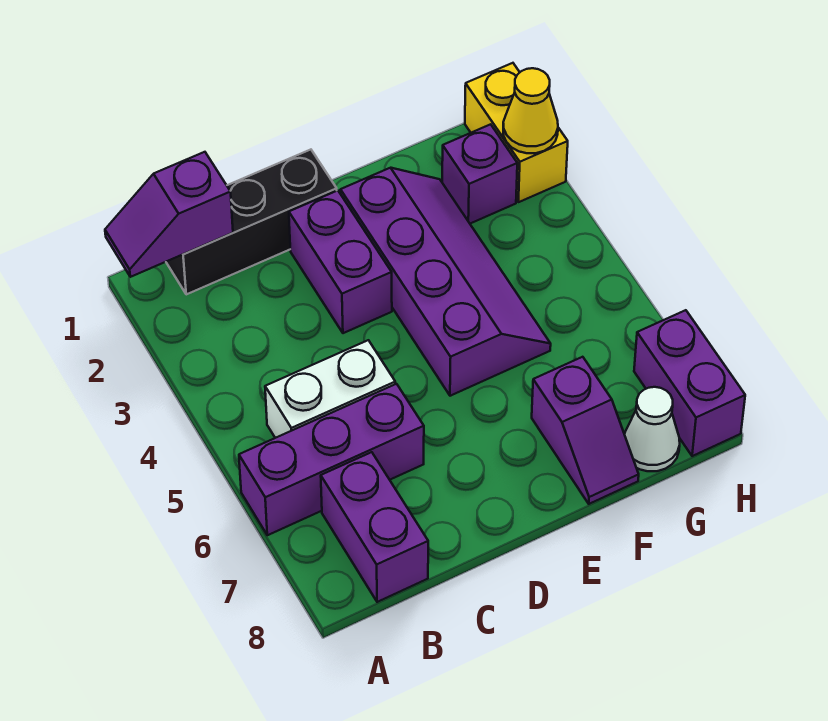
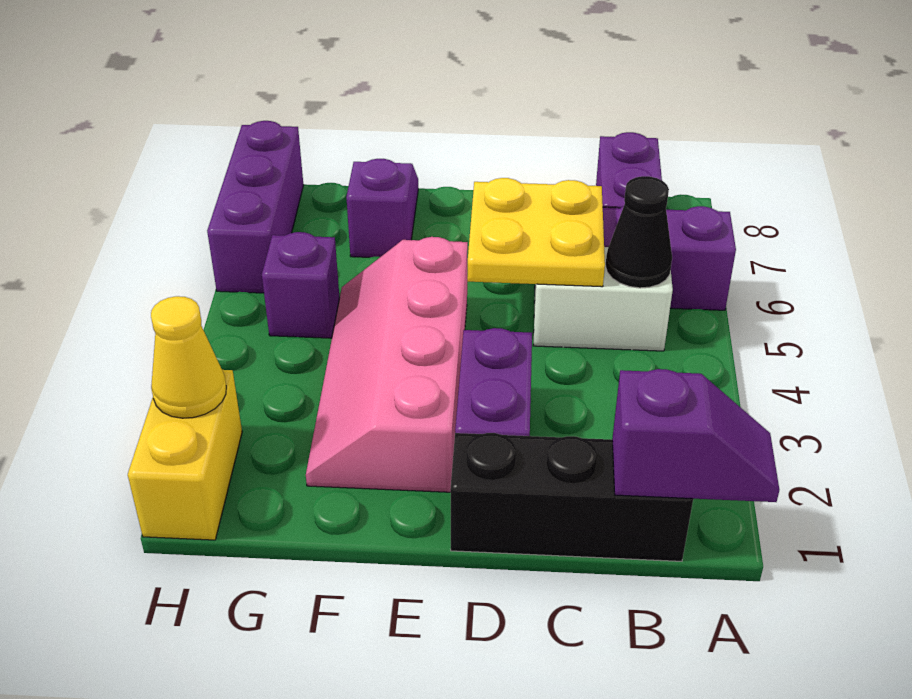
none -> black 1x1 cone [606,176,672,288]
none -> yellow 2x2 plate [467,178,605,287]
purple 2x4 slope [341,168,551,396] -> pink 2x4 slope [306,237,468,492]
purple 1x1 brick [442,124,517,224] -> purple 1x1 brick moved to [262,232,340,338]
white 1x1 cone [625,387,680,471] -> none
purple 1x2 brick [634,310,745,456] -> purple 1x3 brick [207,121,303,293]

